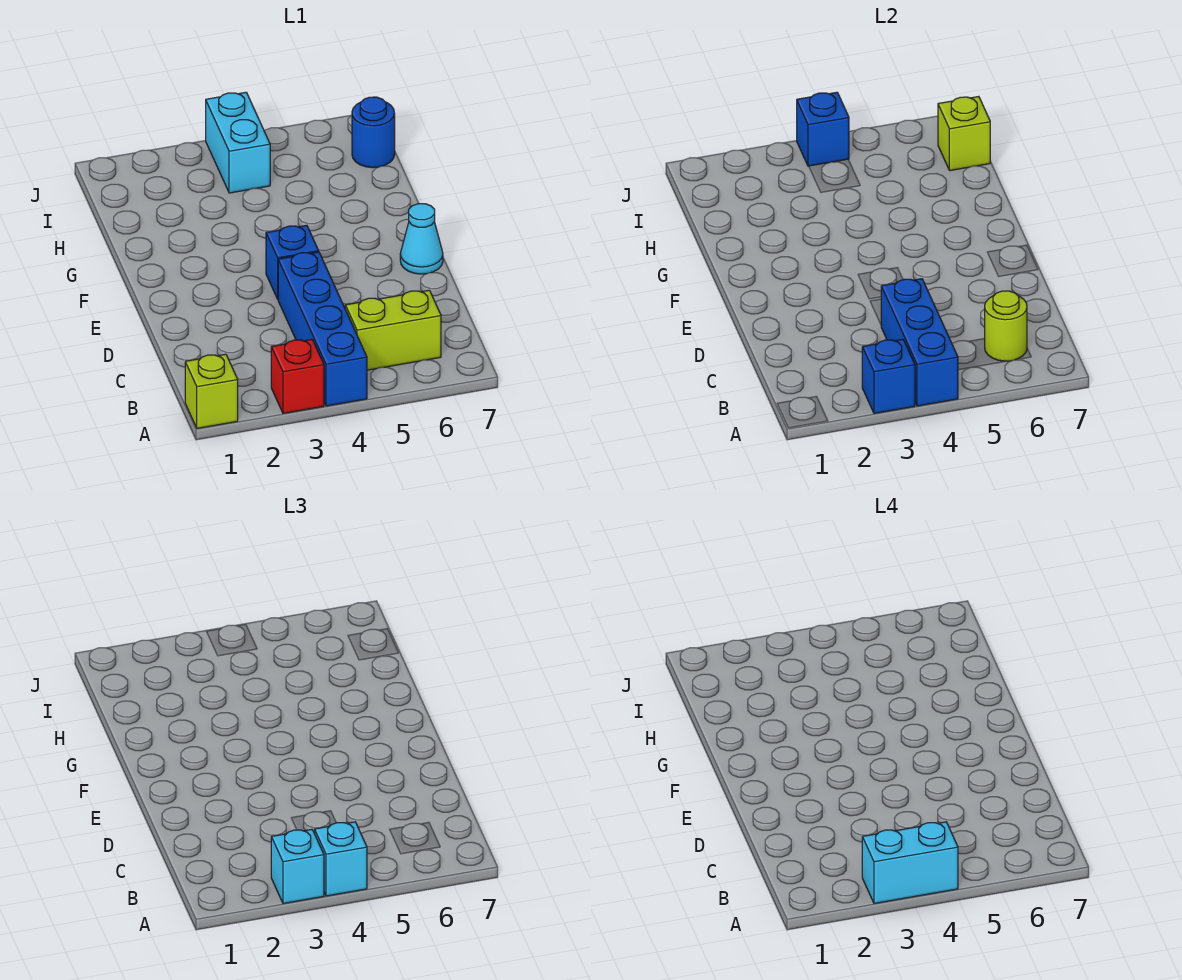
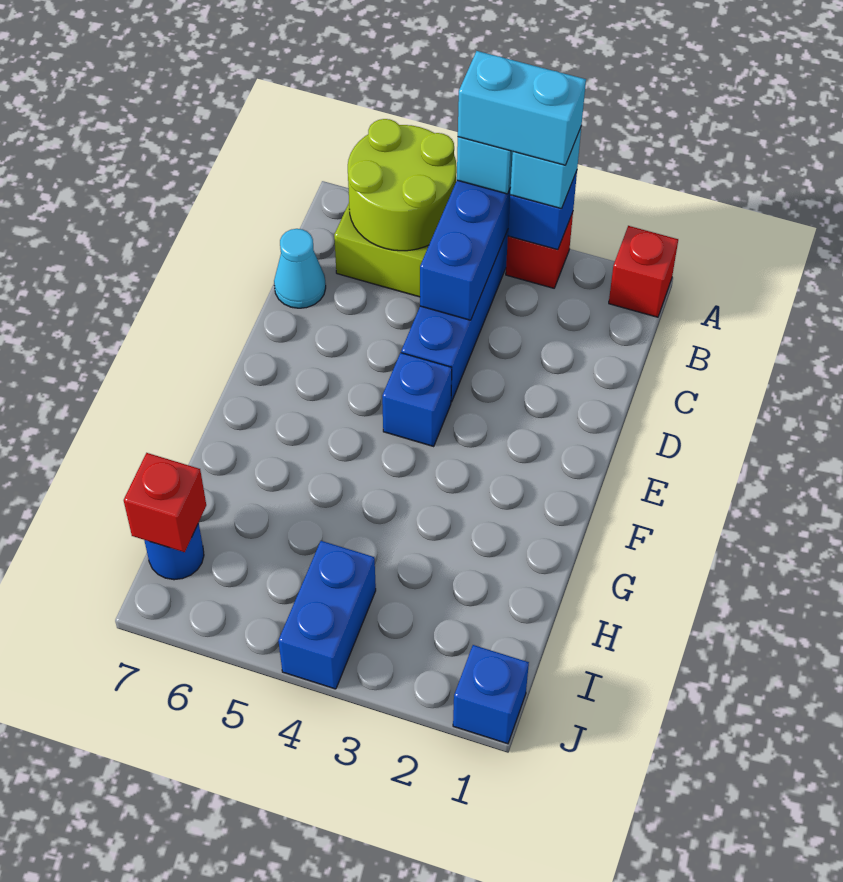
lime 1x1 brick [185,354,238,428] -> red 1x1 brick [609,226,678,317]
lime 1x1 round brick [985,291,1027,361] -> lime 2x2 round brick [348,119,457,251]
cyan 1x1 cone [400,204,443,274] -> cyan 1x1 cone moved to [274,229,326,308]
cyan 1x2 brick [206,92,270,193] -> blue 1x2 brick [278,541,376,689]
lime 1x1 brick [938,96,990,171] -> red 1x1 brick [124,453,206,552]
blue 1x1 brick [797,92,849,166] -> blue 1x1 brick moved to [453,645,529,744]

